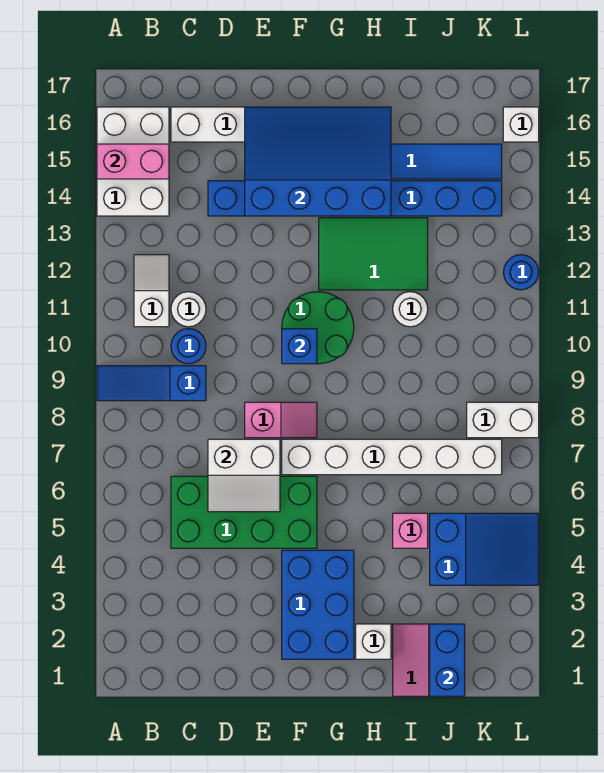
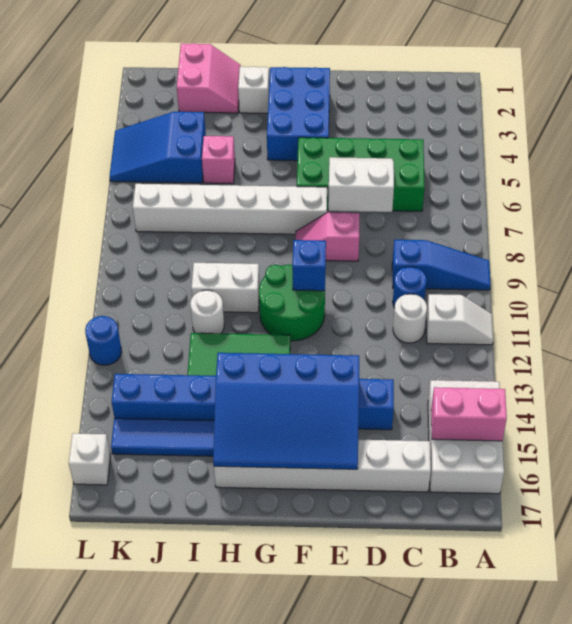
white 1x2 slope [134,255,169,327] -> white 1x2 slope turned to [426,294,493,345]
blue 1x2 brick [430,624,465,696] -> none
white 1x2 brick [467,402,539,438] -> white 1x2 brick moved to [191,263,260,313]

